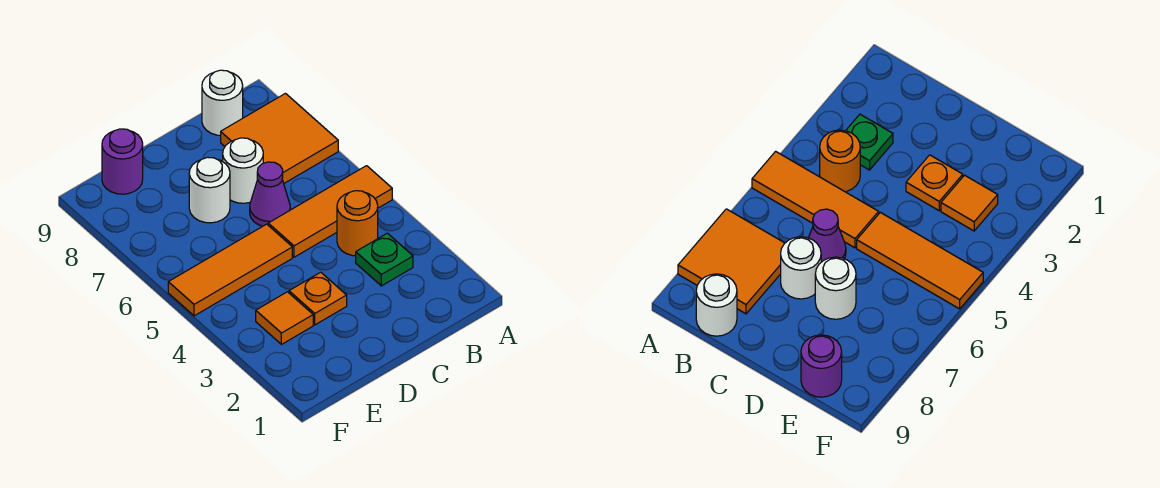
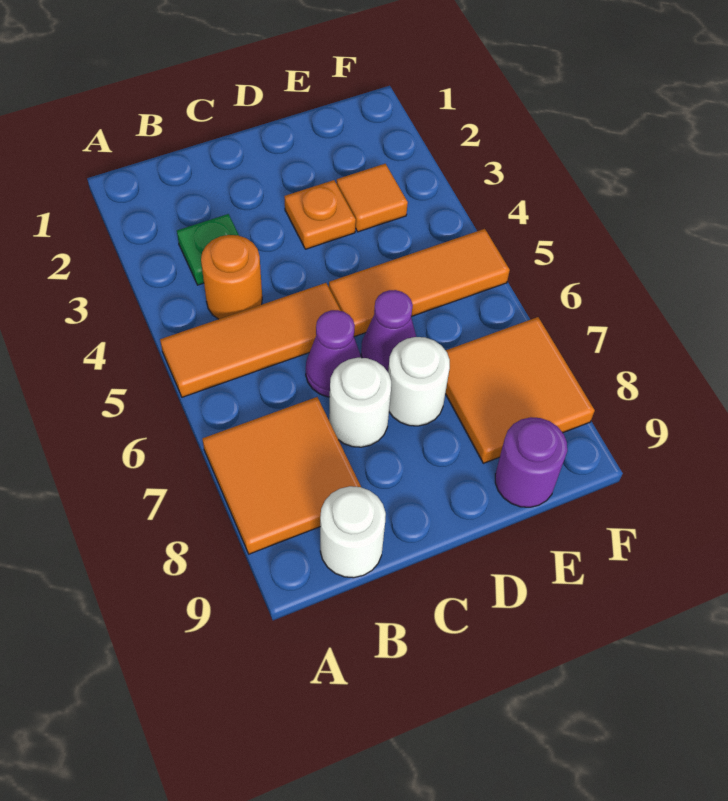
none -> purple 1x1 cone [361,290,416,372]
none -> orange 2x2 tile [445,317,595,463]

